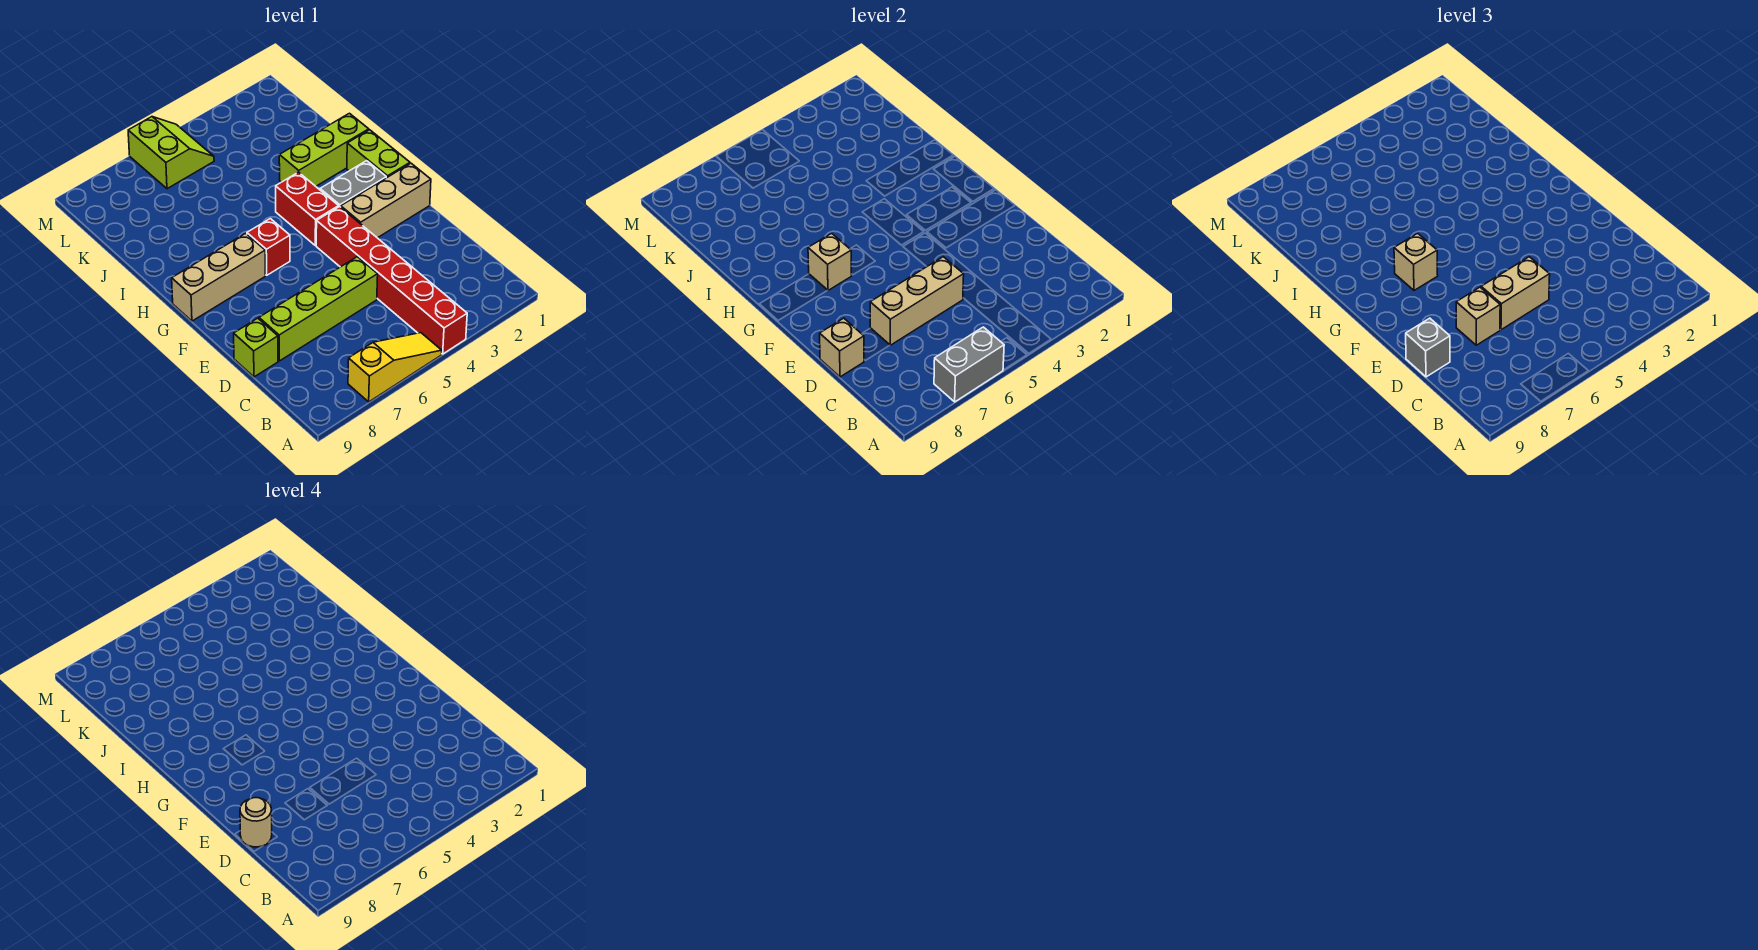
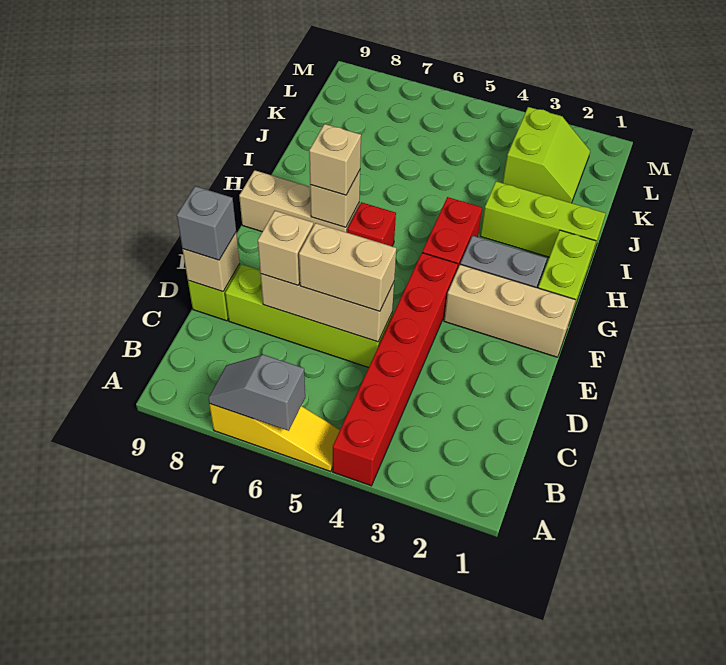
grey 1x2 brick [934,327,1004,402] -> grey 1x2 slope [208,355,305,431]
tan 1x1 round brick [240,798,272,847] -> none
lime 2x2 slope [128,117,214,189] -> lime 2x2 slope moved to [503,107,590,203]

